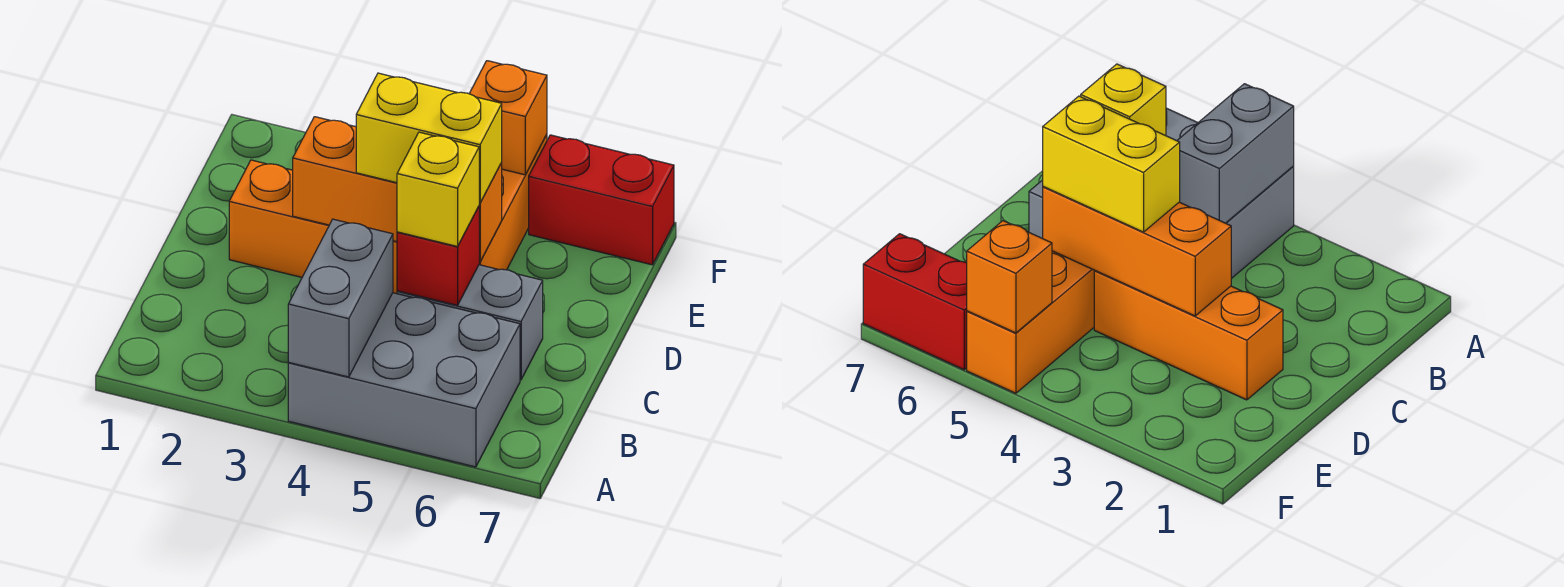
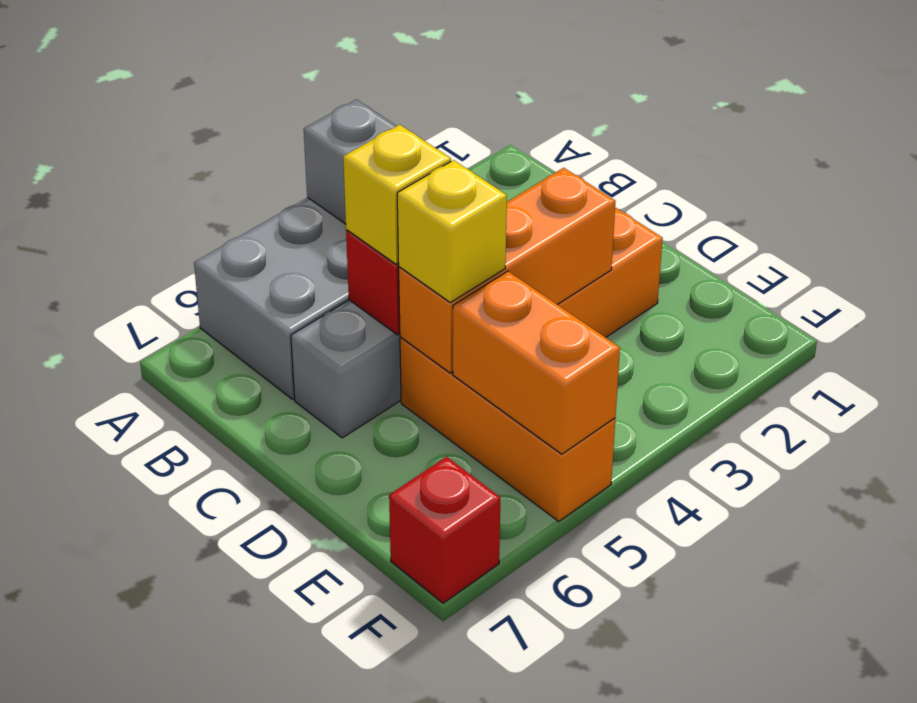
yellow 1x2 brick [356,73,502,203] -> yellow 1x1 brick [397,160,507,302]
orange 1x1 brick [469,61,547,175] -> orange 1x2 brick [453,271,620,454]
red 1x2 brick [529,135,674,265] -> red 1x1 brick [389,457,500,603]

